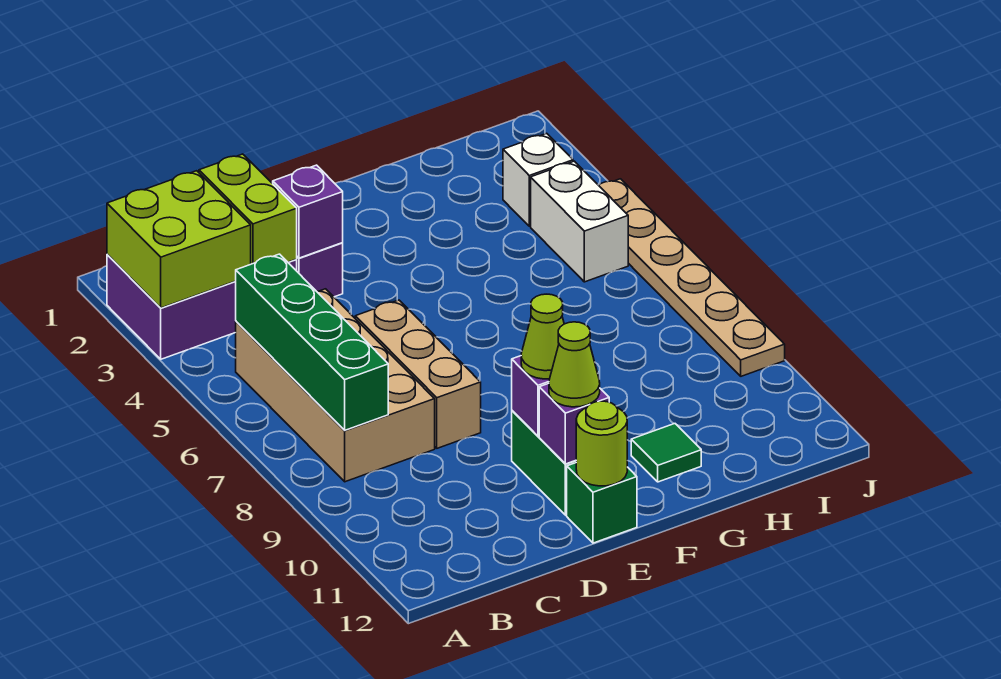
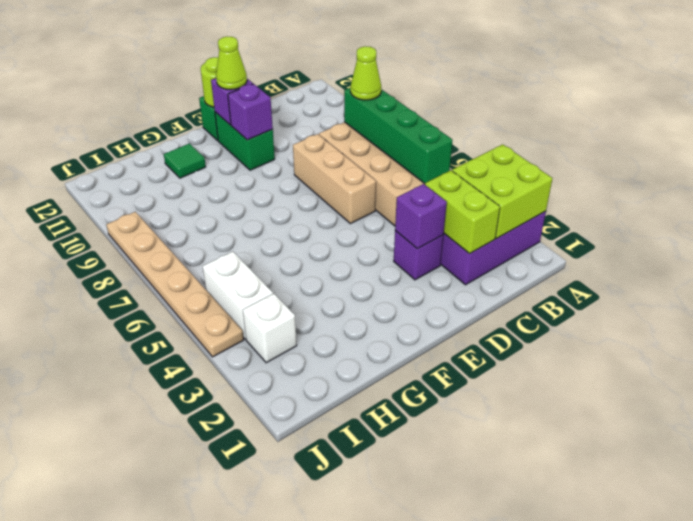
lime 1x1 cone [521,294,564,379] -> lime 1x1 cone moved to [350,46,381,100]

